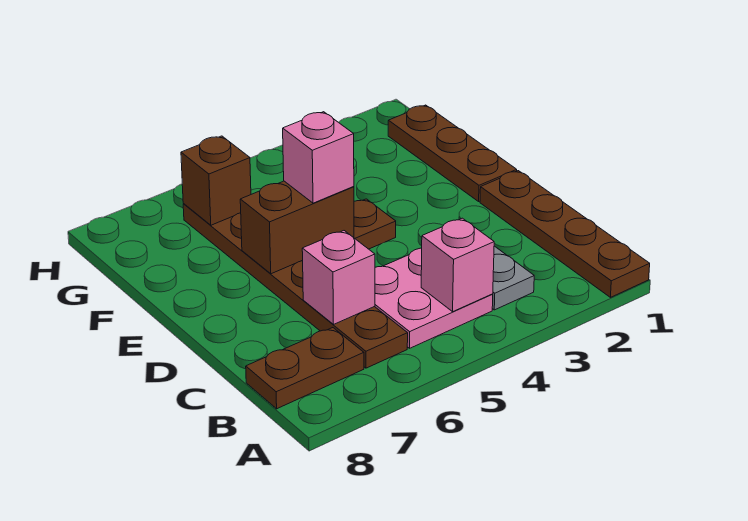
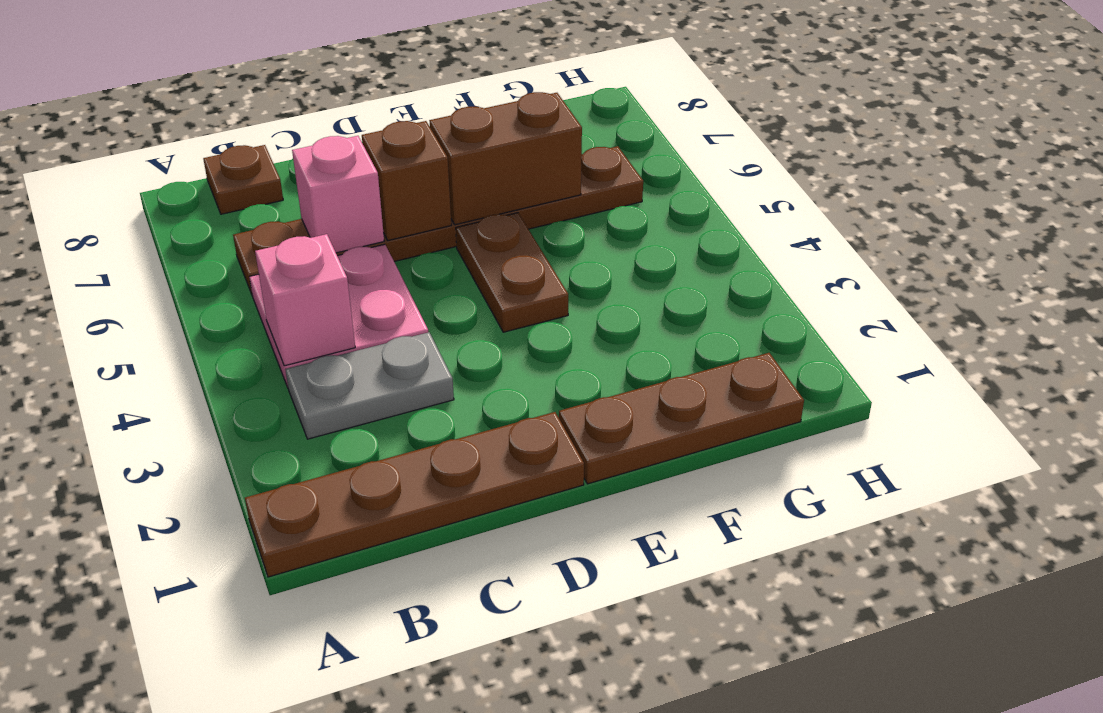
brown 1x2 plate [246,328,364,409] -> brown 1x1 plate [203,145,283,214]
brown 1x2 brick [240,181,354,274] -> brown 1x2 brick turned to [429,92,582,225]
pink 1x1 brick [283,112,354,203] -> none
brown 1x1 brick [181,136,251,225] -> brown 1x1 brick moved to [362,121,451,241]

